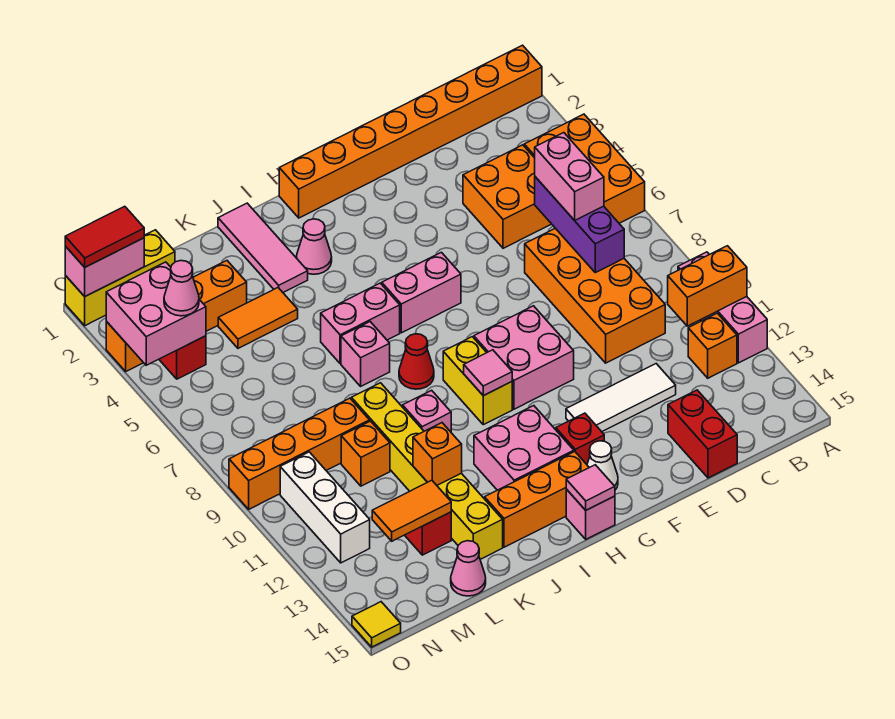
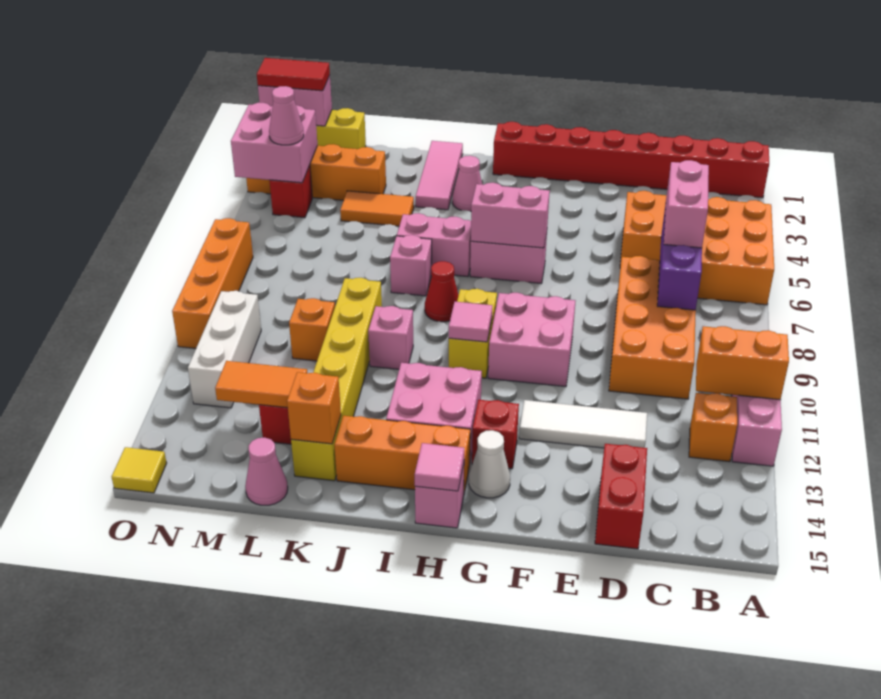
orange 1x8 brick [279,45,542,218] -> red 1x8 brick [493,122,769,198]
none -> pink 1x2 brick [471,183,550,248]
orange 1x1 brick [413,423,462,485] -> orange 1x1 brick moved to [287,372,341,444]
orange 1x4 brick [229,398,370,509] -> orange 1x4 brick turned to [172,218,253,348]

